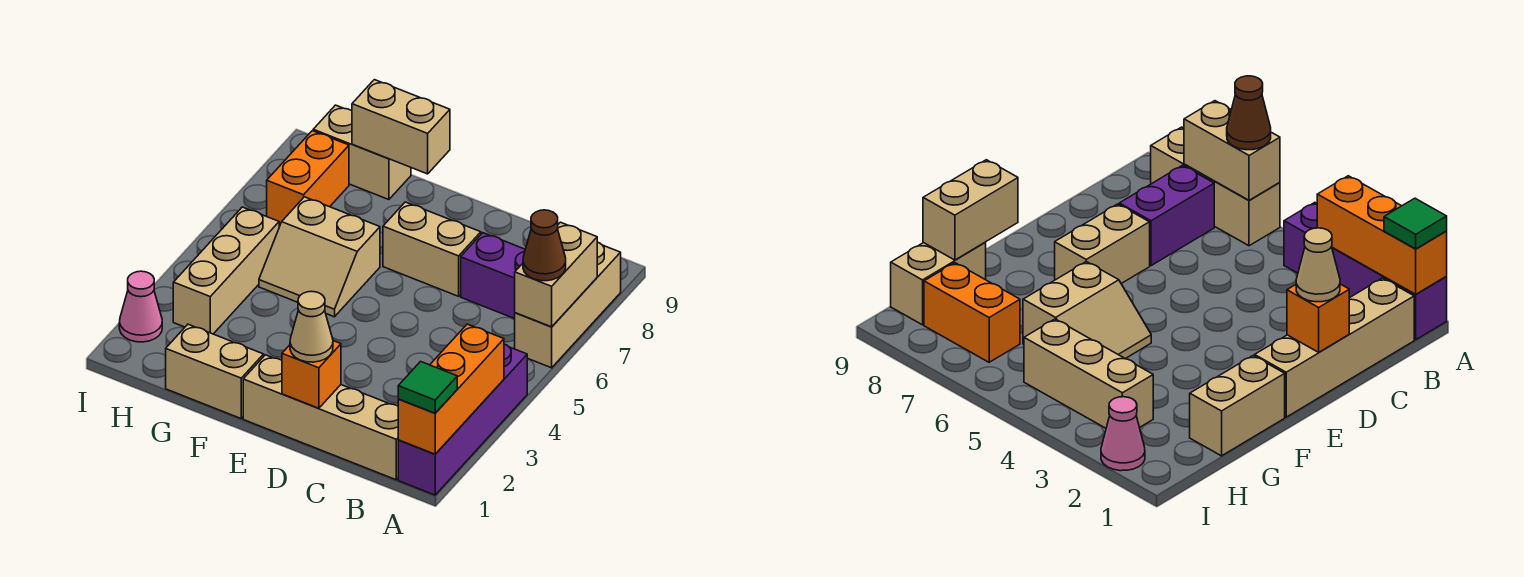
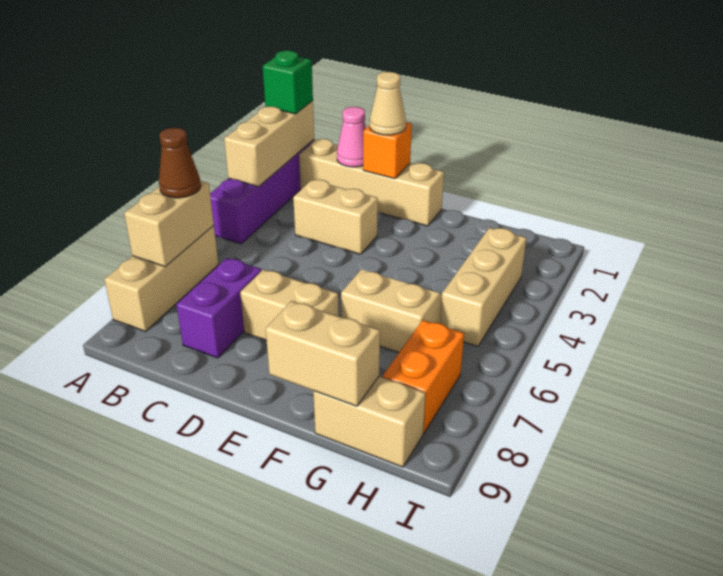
orange 1x3 brick [398,324,504,454] -> tan 1x3 brick [224,101,314,187]
green 1x1 tile [398,362,457,413] -> green 1x1 brick [263,51,313,114]
purple 1x2 brick [461,233,525,319] -> purple 1x2 brick turned to [176,258,261,358]
tan 1x2 brick [166,324,264,418] -> tan 1x2 brick moved to [293,180,378,254]
pink 1x1 cone [119,271,162,342] -> pink 1x1 cone moved to [337,107,366,167]

